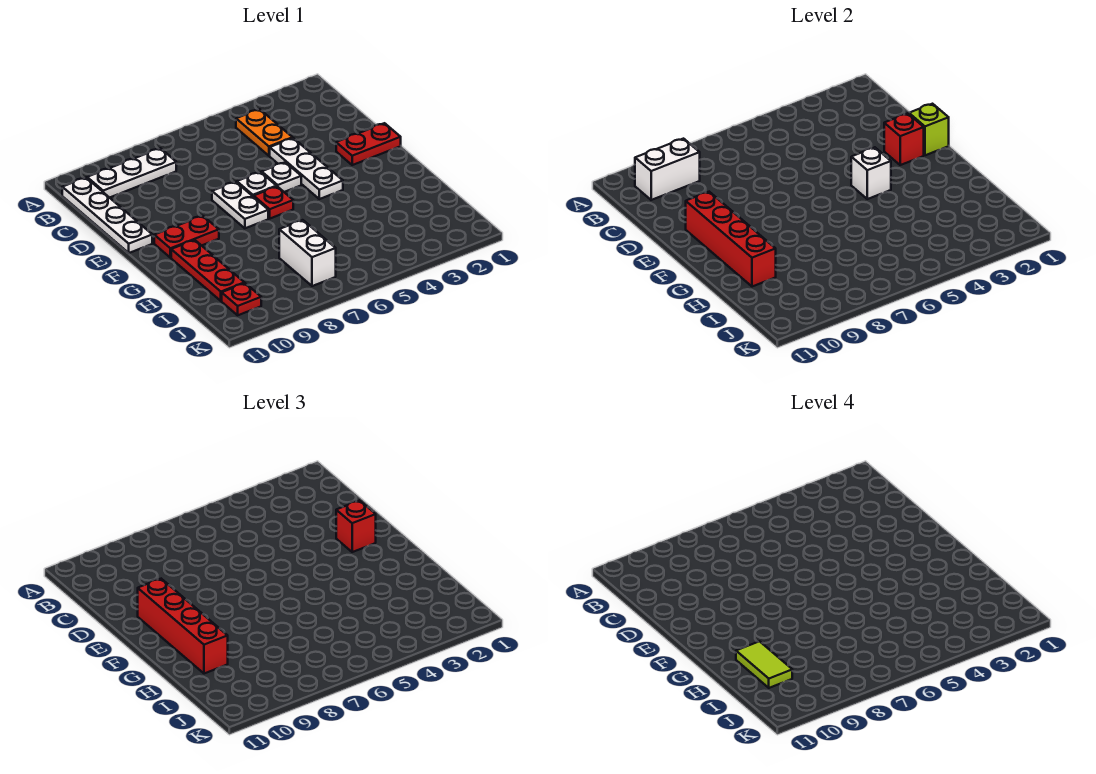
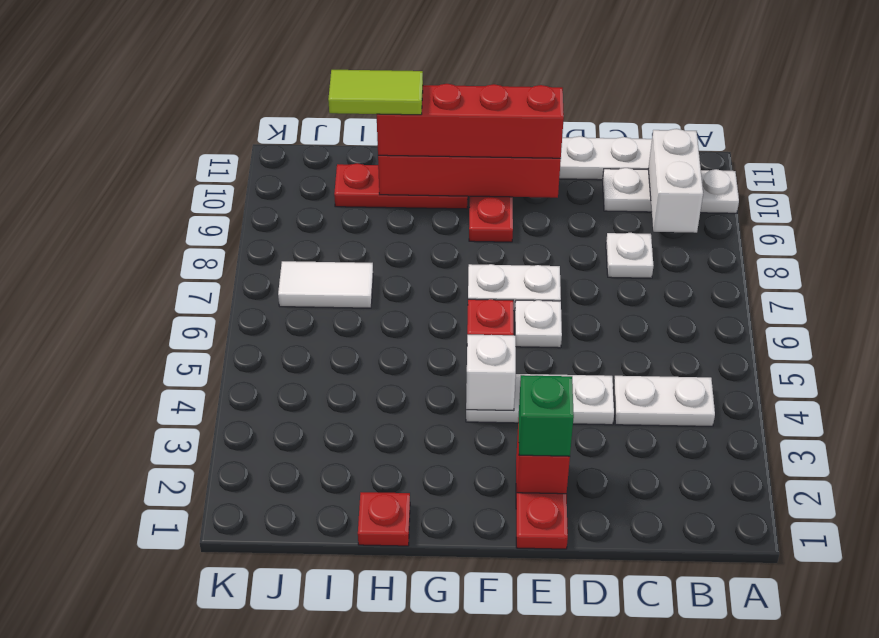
orange 1x2 plate [236,109,293,156] -> white 1x2 plate [613,376,715,426]
white 1x3 plate [87,148,176,198] -> white 1x3 plate turned to [603,168,739,213]
lime 1x1 brick [909,104,949,155] -> none
red 1x1 brick [336,500,376,552] -> green 1x1 brick [519,375,574,456]
white 1x1 plate [262,162,301,192] -> white 1x1 plate moved to [606,233,654,278]
white 1x2 brick [279,220,336,286] -> white 1x2 tile [278,261,373,308]
red 1x1 plate [222,283,261,315] -> red 1x1 plate moved to [358,492,410,546]

